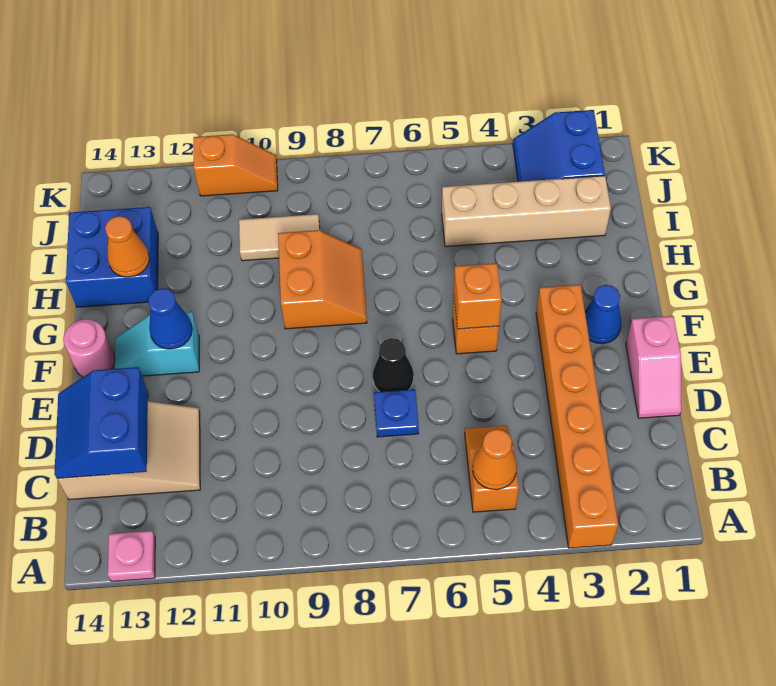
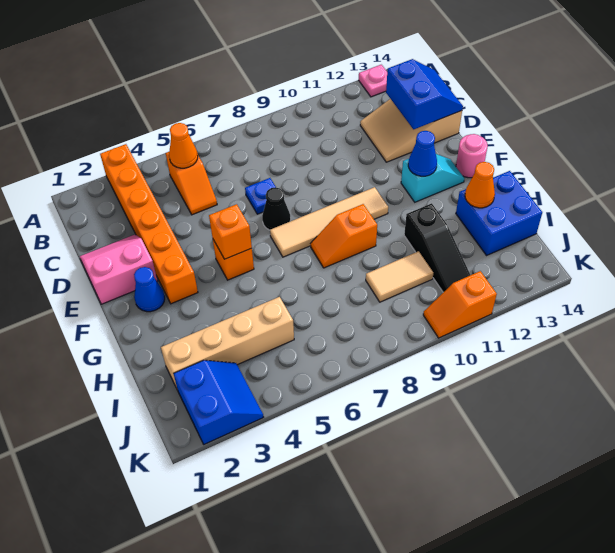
pink 1x2 slope [626,316,681,418] -> pink 2x2 slope [80,235,157,304]
none -> tan 1x4 tile [270,187,388,257]
orange 2x2 slope [278,230,367,329] -> orange 1x2 slope [311,204,377,268]
none -> black 1x3 slope [404,203,470,292]

